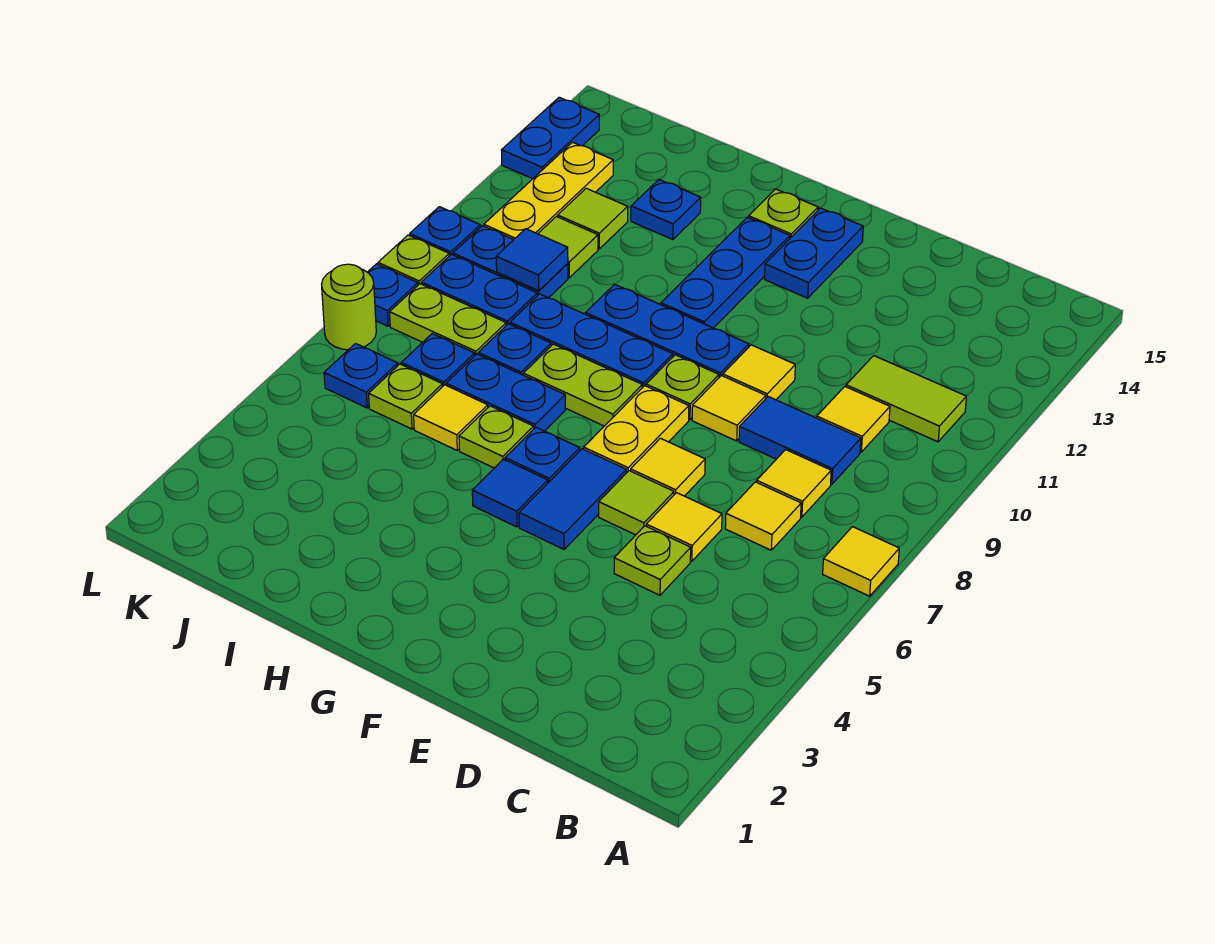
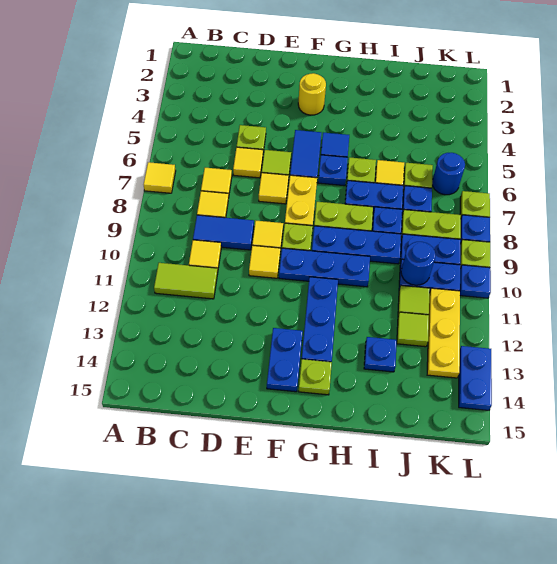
none -> yellow 1x1 round brick [298,73,326,115]
blue 1x1 tile [496,229,568,291] -> blue 1x1 round brick [401,242,436,285]
blue 1x1 plate [324,343,398,408] -> blue 1x1 round brick [432,153,465,195]
lime 1x1 round brick [322,264,376,350] -> lime 1x1 plate [460,191,490,217]

